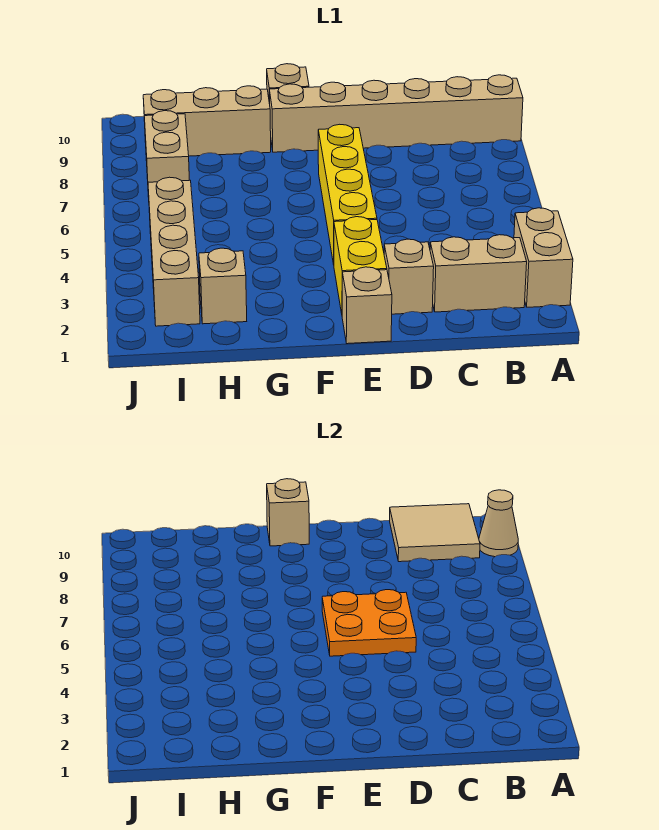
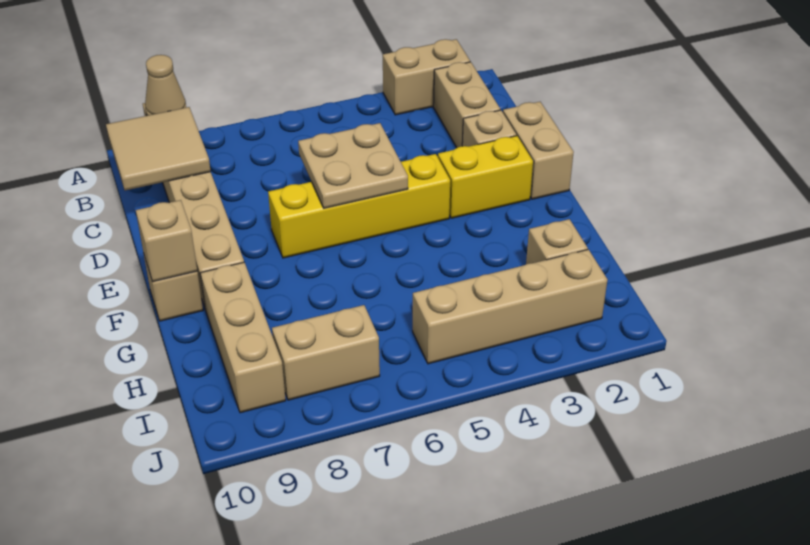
orange 2x2 plate [322,590,416,656] -> tan 2x2 plate [298,123,408,208]
tan 1x1 brick [342,267,392,344] -> tan 1x2 brick [503,102,574,199]

